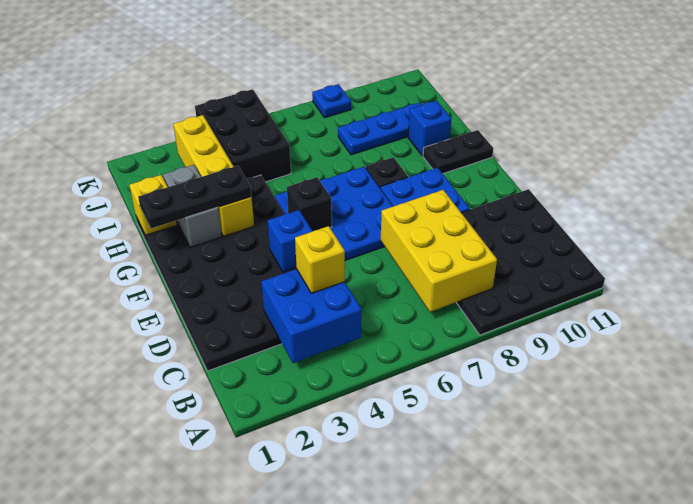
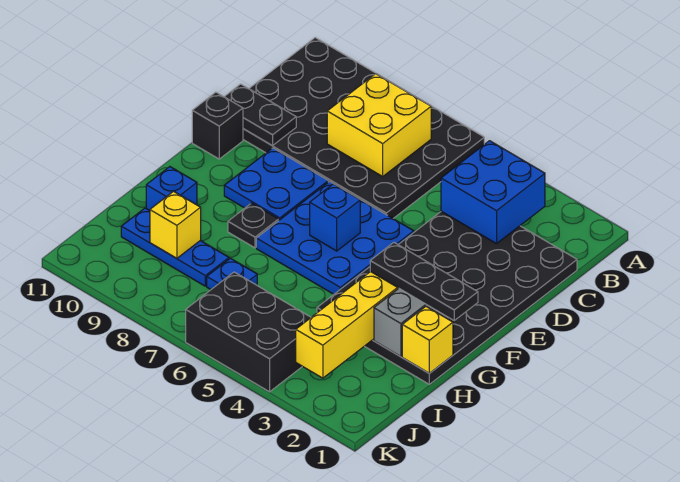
black 4x4 plate [456,189,605,335] -> black 4x6 plate [243,38,484,218]
yellow 2x3 brick [381,190,497,312] -> yellow 2x2 brick [327,74,431,176]
yellow 1x1 brick [295,226,345,293] -> yellow 1x1 brick moved to [150,191,201,258]
blue 1x1 brick [268,210,313,272] -> blue 1x1 brick moved to [310,184,360,251]
black 1x1 brick [287,177,332,231] -> black 1x1 brick moved to [192,92,243,159]
black 1x2 plate [423,130,493,174] -> black 1x2 plate moved to [224,84,296,146]
black 2x3 brick [195,89,291,182] -> black 2x3 brick turned to [186,272,311,392]
blue 1x1 plate [312,84,351,118] -> blue 1x1 plate moved to [207,258,257,289]

